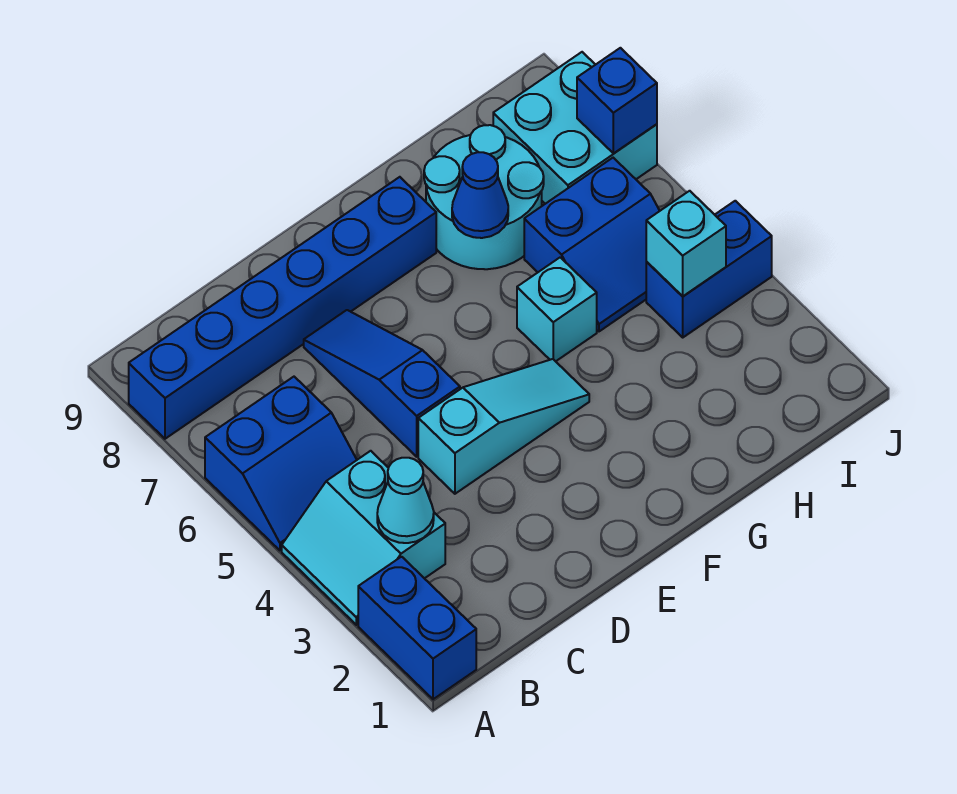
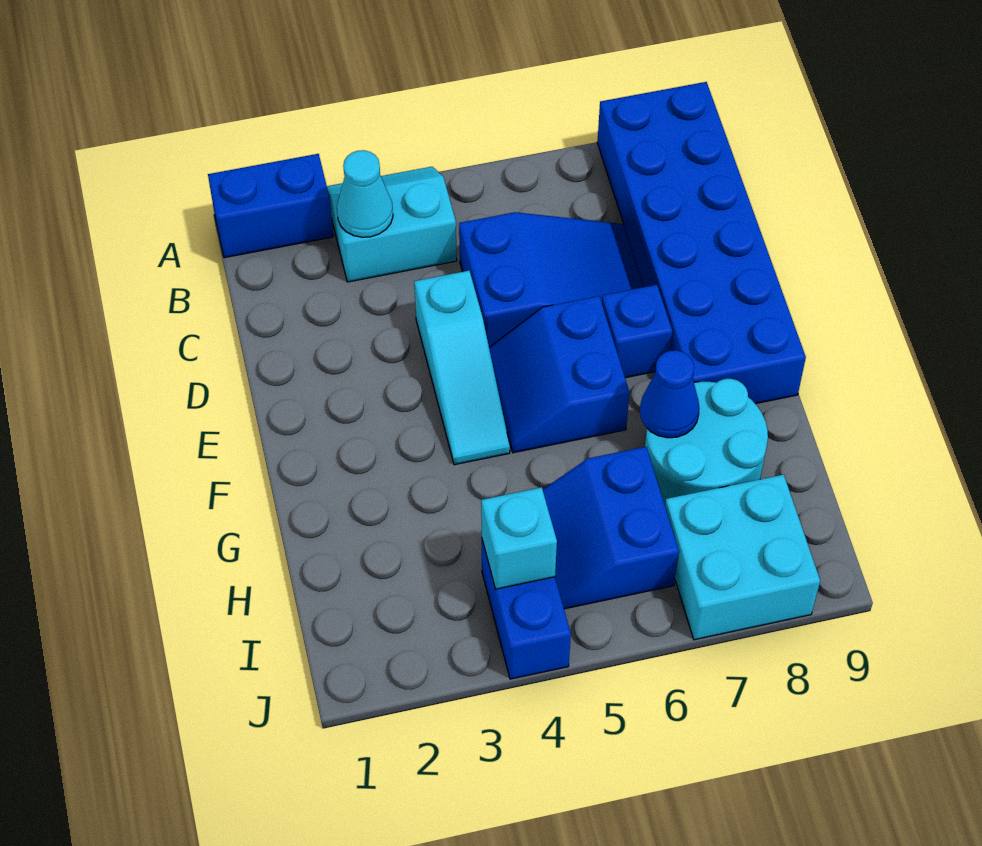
blue 2x2 slope [205,377,357,550] -> blue 2x2 slope moved to [489,296,630,453]
blue 1x6 brick [129,177,436,439] -> blue 2x6 brick [597,82,806,404]
blue 1x3 slope [304,310,460,457] -> blue 2x3 slope [459,212,644,347]
cyan 1x1 brick [517,257,597,361] -> none
blue 1x1 brick [577,48,657,153] -> blue 1x1 brick moved to [602,285,672,378]

